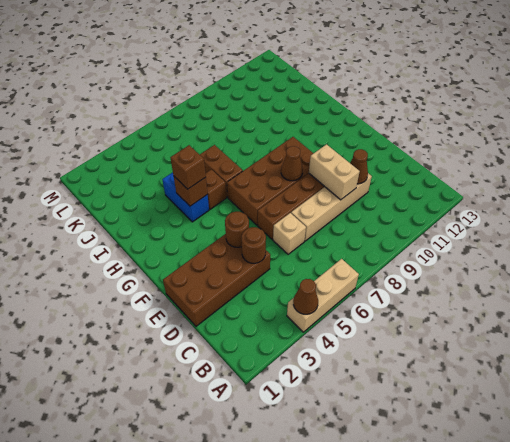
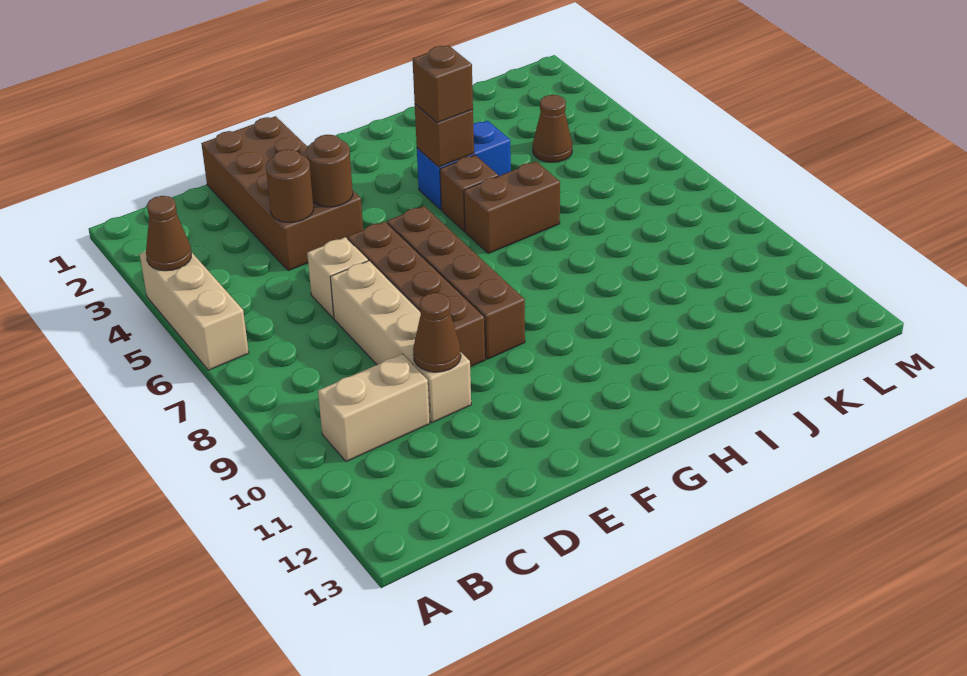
tan 1x2 brick [309,144,360,200] -> tan 1x2 brick moved to [318,354,430,462]
brown 2x4 brick [227,137,313,225] -> brown 1x4 brick [387,206,525,359]
brown 1x1 cone [281,146,303,181] -> brown 1x1 cone moved to [533,95,572,162]

